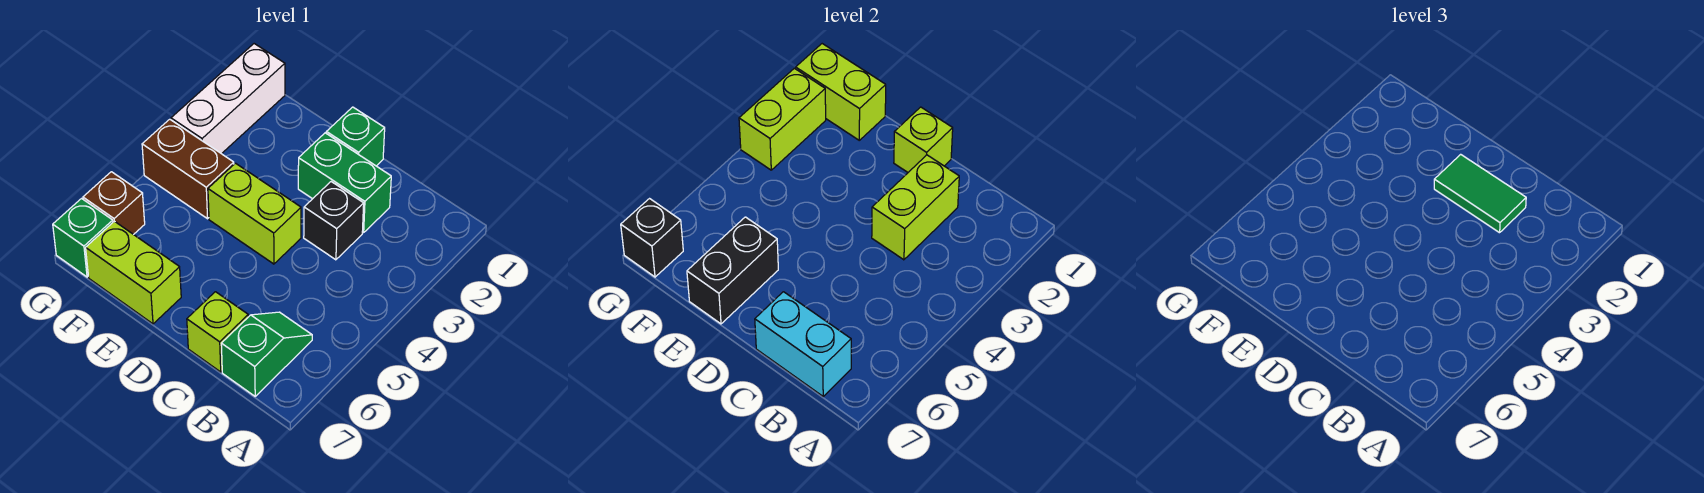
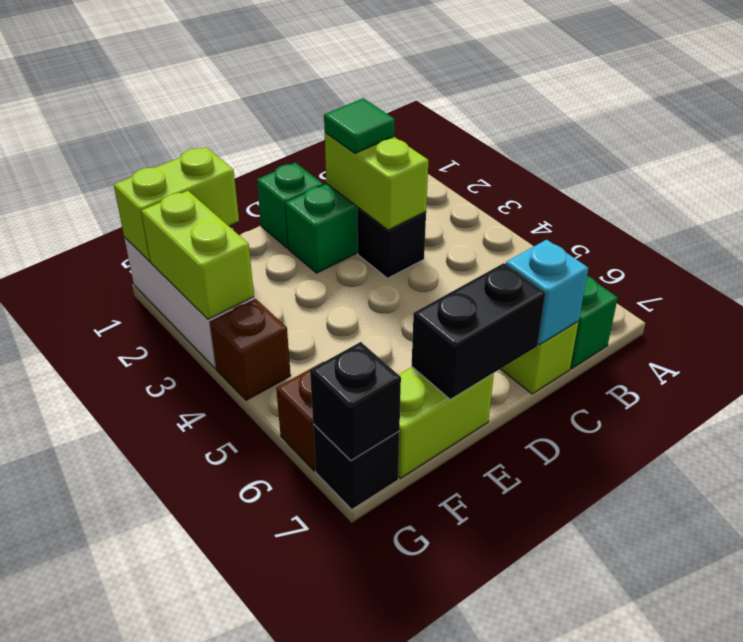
cyan 1x2 brick [755,292,851,396] -> cyan 1x1 brick [506,240,588,345]
green 1x2 tile [1434,154,1526,233] -> green 1x1 tile [324,98,395,153]
lime 1x1 brick [894,107,953,172] -> none
lime 1x2 brick [208,163,301,264] -> none
black 1x2 brick [687,217,778,324] -> black 1x2 brick turned to [412,263,545,399]
brown 1x2 brick [142,119,234,219] -> brown 1x1 brick [210,299,291,400]
green 1x1 brick [53,199,113,277] -> black 1x1 brick [313,424,399,509]

